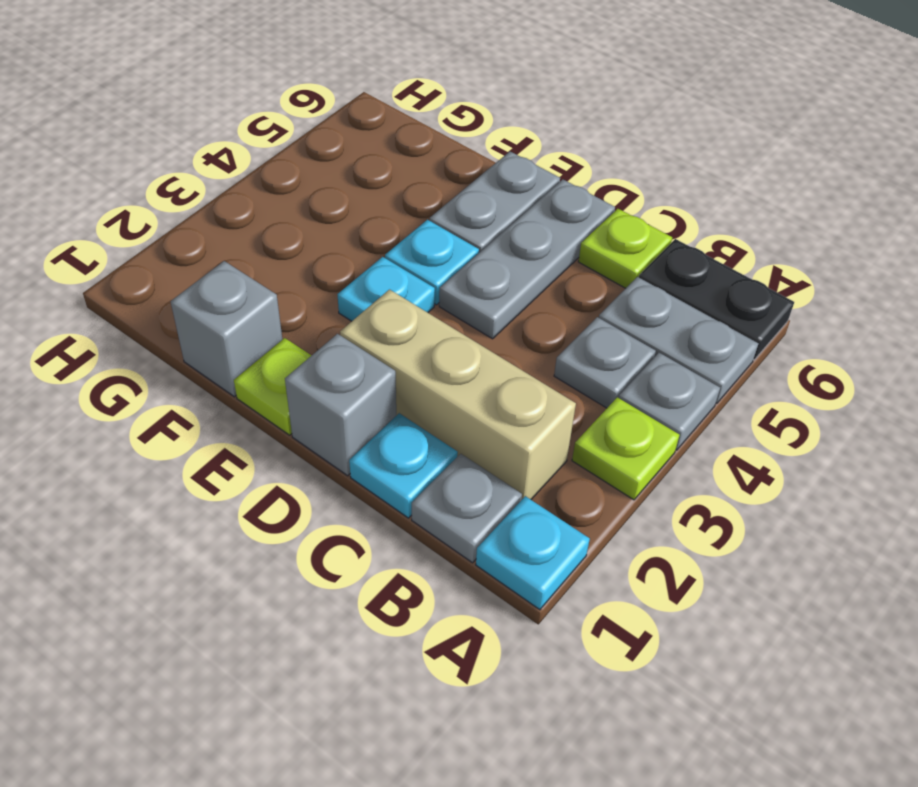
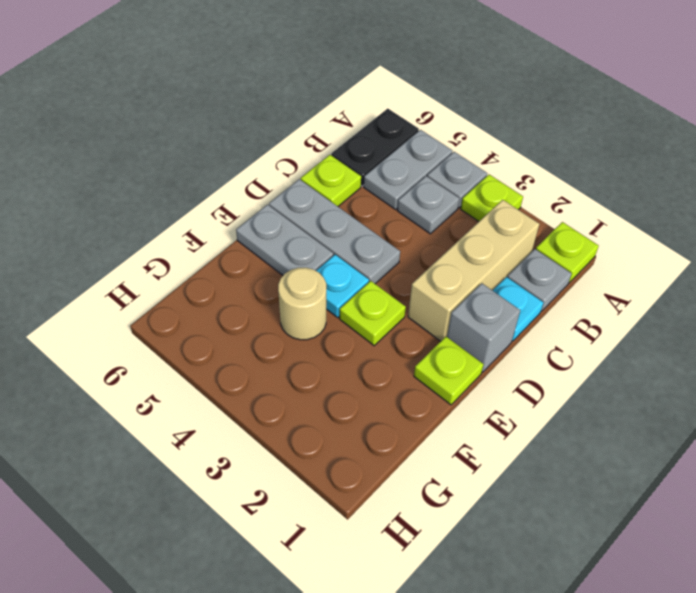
cyan 1x1 plate [476,496,590,610] -> lime 1x1 plate [536,222,599,283]
cyan 1x1 plate [337,257,435,321] -> lime 1x1 plate [339,281,406,346]
grey 1x1 brick [171,261,282,397] -> none
none -> tan 1x1 round brick [278,268,326,340]

